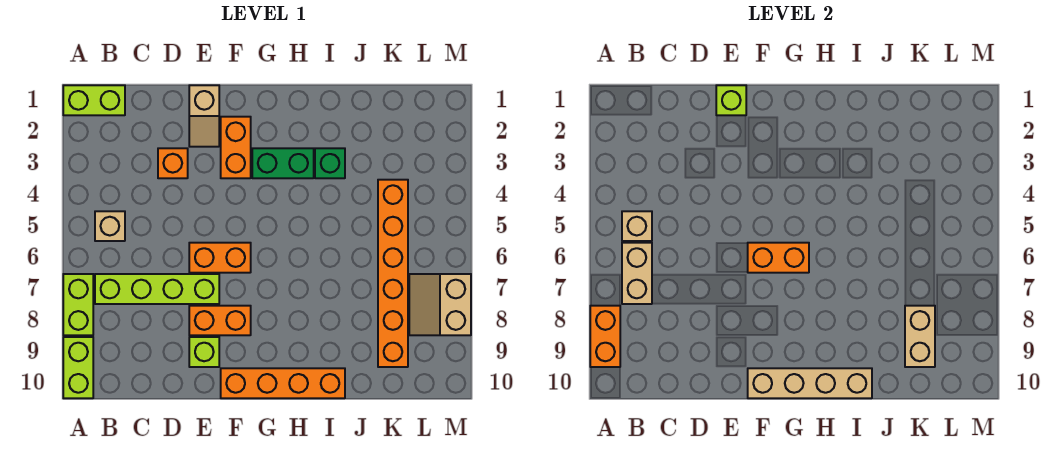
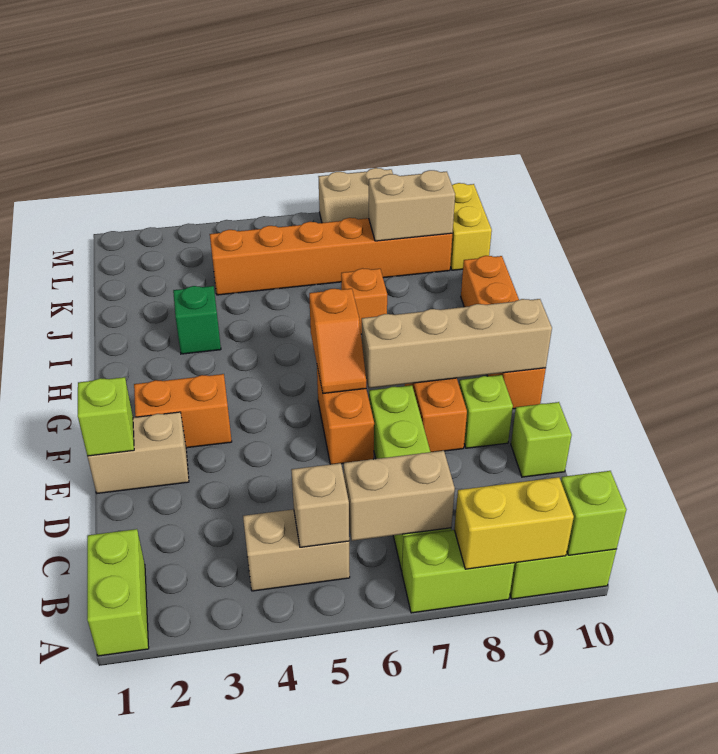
orange 1x2 brick [590,306,620,367] -> yellow 1x2 brick [454,477,574,569]
none -> lime 1x1 brick [561,471,626,555]
tan 1x1 brick [95,211,125,241] -> tan 1x2 brick [243,509,350,591]
orange 1x1 brick [158,148,188,178] -> orange 1x1 brick moved to [341,268,387,334]
none -> lime 1x1 brick [511,402,572,477]
tan 1x2 slope [189,85,219,147] -> tan 1x2 brick [87,412,189,493]
orange 1x2 brick [748,243,809,273] -> orange 1x2 slope [309,289,366,393]
tan 1x4 brick [748,368,872,398] -> tan 1x4 brick turned to [362,299,552,388]
green 1x2 brick [252,148,314,178] -> none
none -> yellow 1x2 brick [450,183,492,270]

